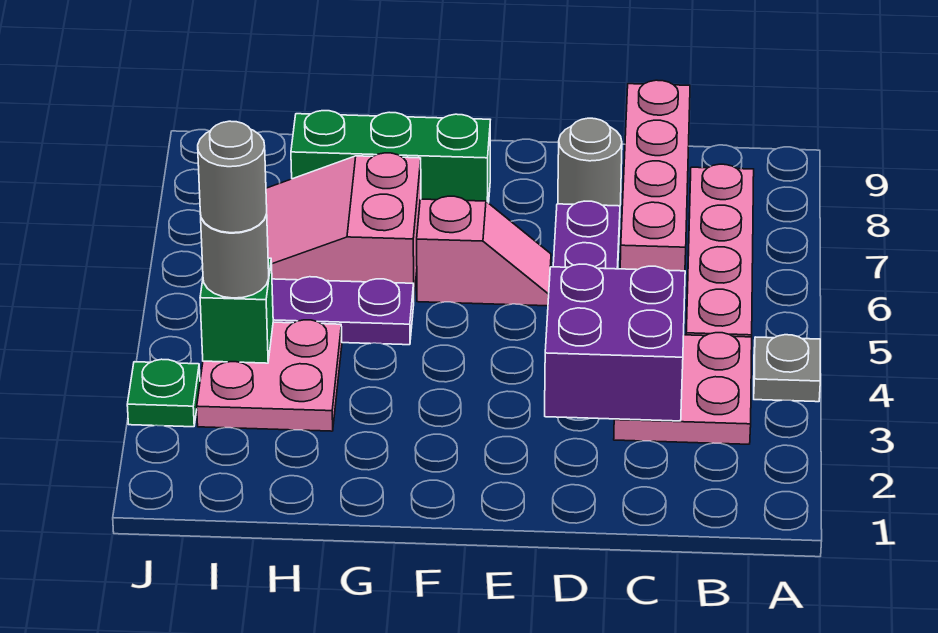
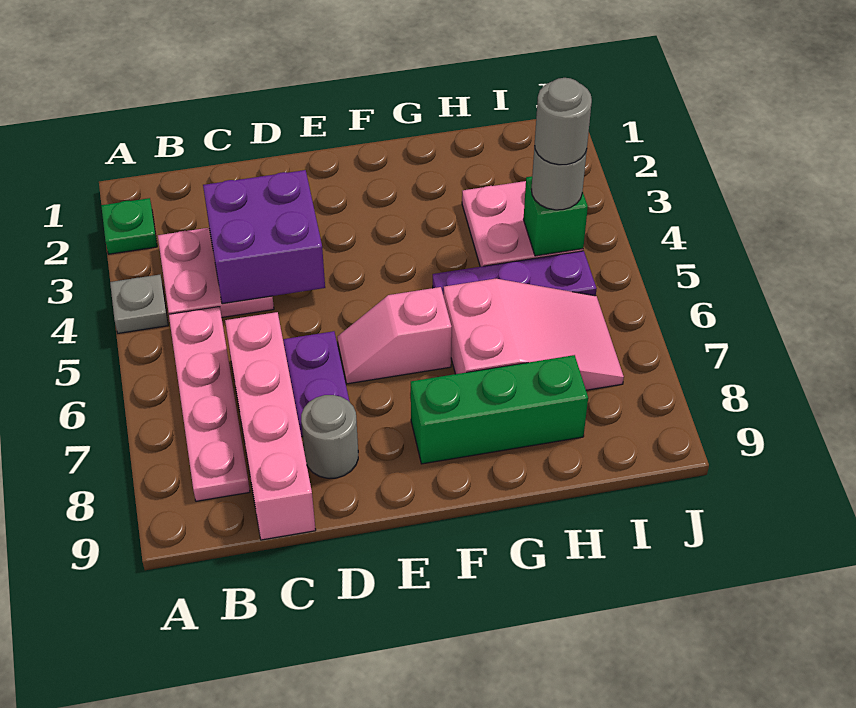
green 1x1 plate [127,359,200,427] -> green 1x1 plate moved to [101,198,157,254]

